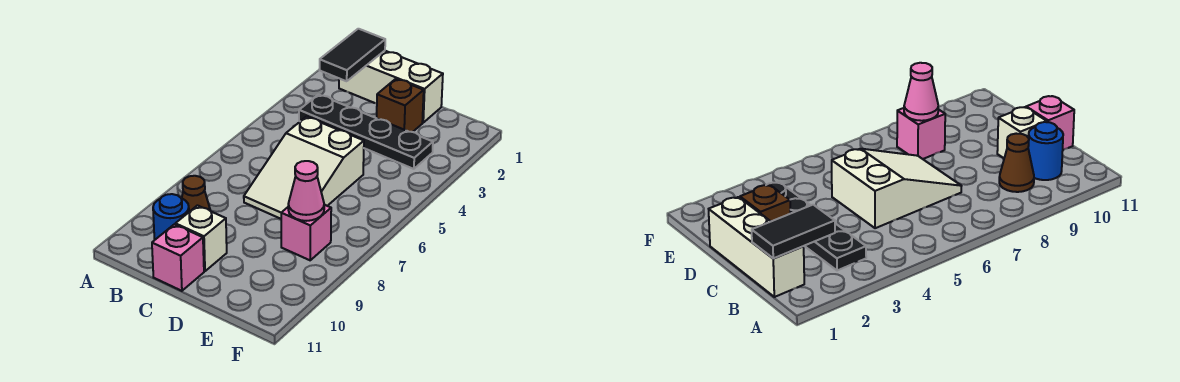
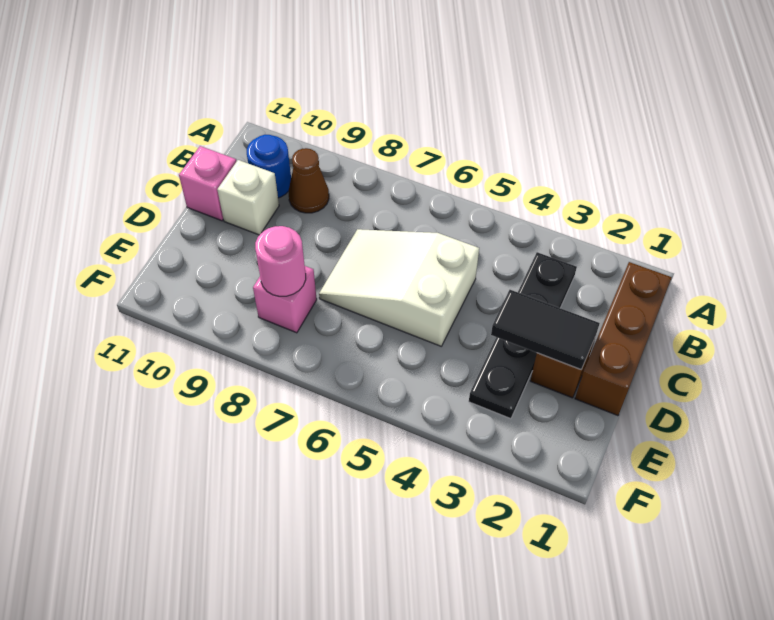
white 1x3 brick [339,51,443,123] -> brown 1x3 brick [575,262,672,416]
black 1x2 tile [319,29,385,81] -> black 1x2 tile moved to [491,290,600,369]
pink 1x1 cone [288,161,324,221] -> pink 1x1 round brick [255,226,306,296]

